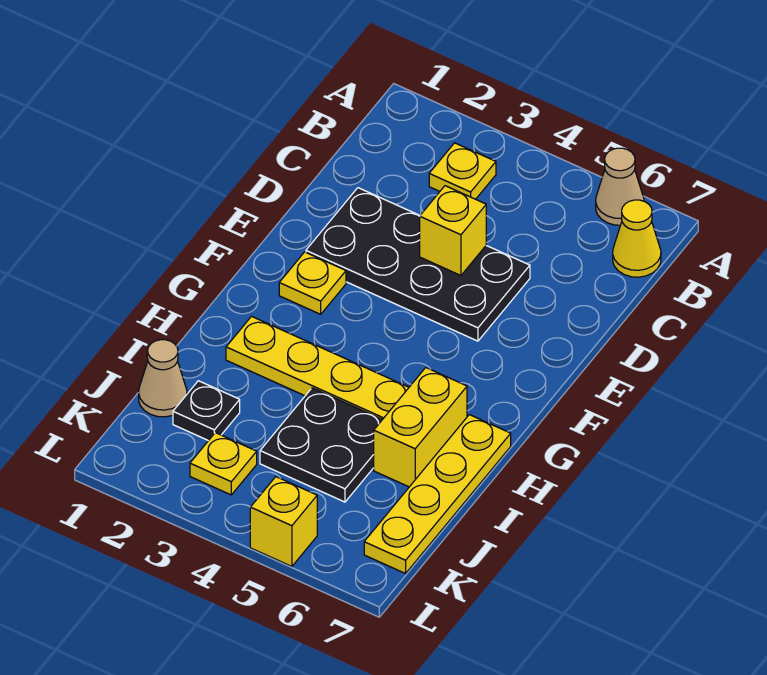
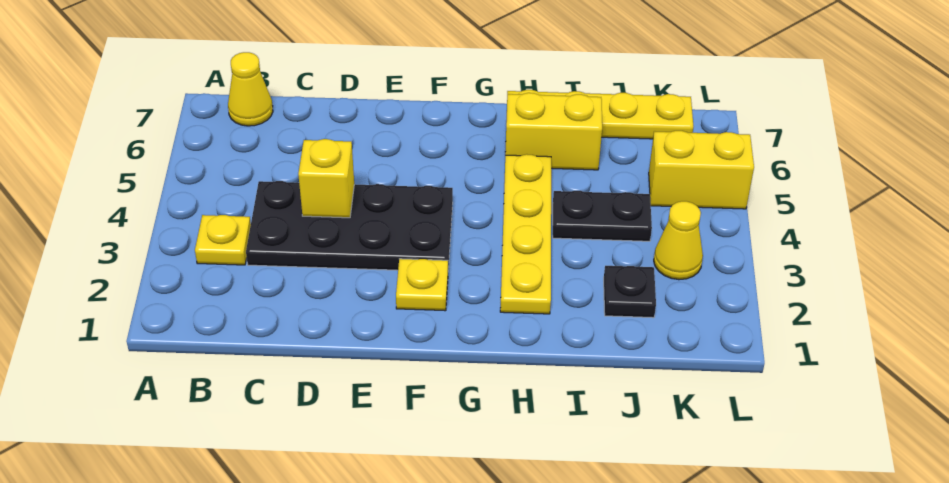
tan 1x1 cone [596,148,644,225] -> none
black 2x4 plate [306,188,530,341] -> black 2x4 plate turned to [246,181,453,270]
black 2x2 plate [260,388,382,502] -> black 1x2 plate [553,191,652,241]
tan 1x1 cone [139,340,187,417] -> none
yellow 1x1 plate [190,433,257,495] -> yellow 1x1 cone [654,201,703,280]
yellow 1x1 brick [250,477,317,566] -> yellow 1x2 brick [649,131,754,209]

